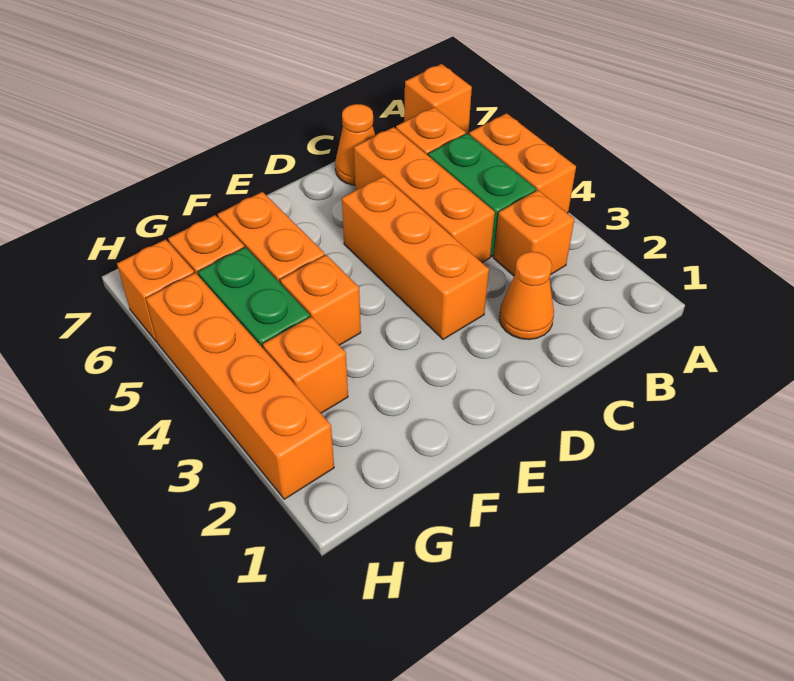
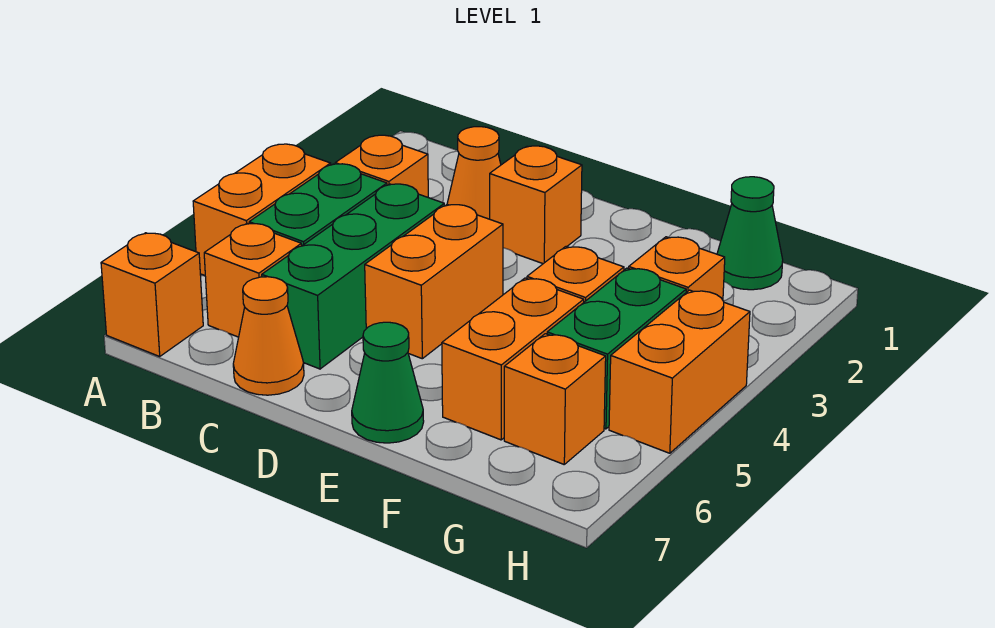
orange 1x3 brick [354,127,495,263] -> green 1x3 brick [262,184,444,369]
orange 1x3 brick [342,176,489,339] -> orange 1x2 brick [365,204,503,359]
none -> green 1x1 cone [352,322,424,443]
none -> green 1x1 cone [717,177,783,290]
orange 1x4 brick [146,273,334,499] -> orange 1x2 brick [609,290,750,453]
orange 1x1 brick [117,239,194,342] -> orange 1x1 brick moved to [490,146,582,264]

